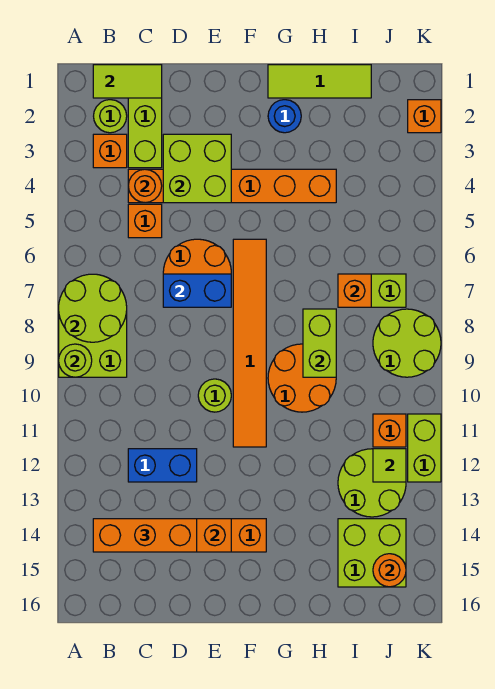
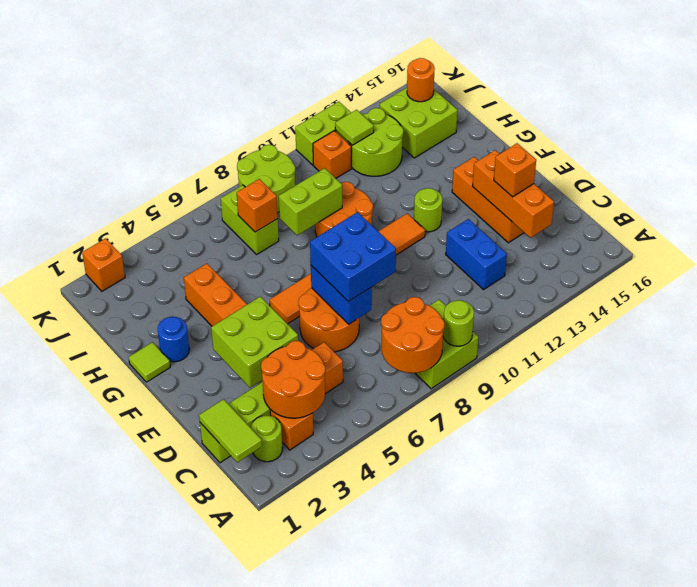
lime 2x2 round brick [59,274,127,342] -> orange 2x2 round brick [381,297,445,373]
orange 1x3 brick [93,519,197,552] -> orange 1x1 brick [494,143,536,197]
orange 1x1 round brick [128,169,162,203] -> orange 2x2 round brick [261,341,325,418]
none -> blue 2x2 brick [310,212,396,302]
lime 1x1 round brick [198,379,231,412] -> lime 1x1 round brick moved to [414,188,442,232]
lime 1x3 tile [268,65,371,98] -> lime 1x1 tile [129,342,170,382]

